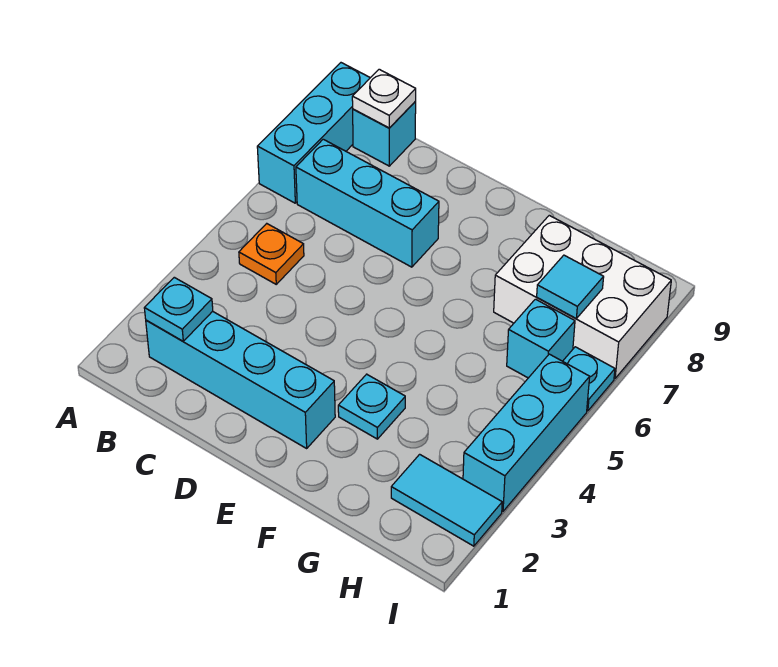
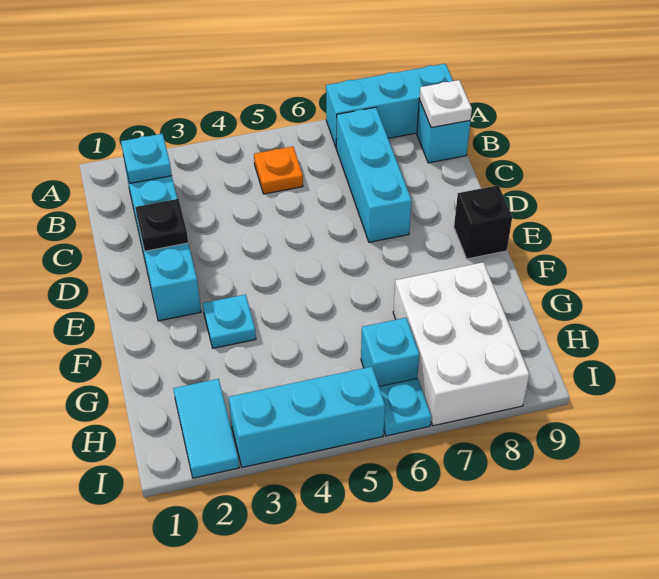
none -> black 1x1 plate [135,199,188,251]
none -> black 1x1 brick [454,185,512,259]
cyan 1x1 tile [537,255,604,318] -> none

